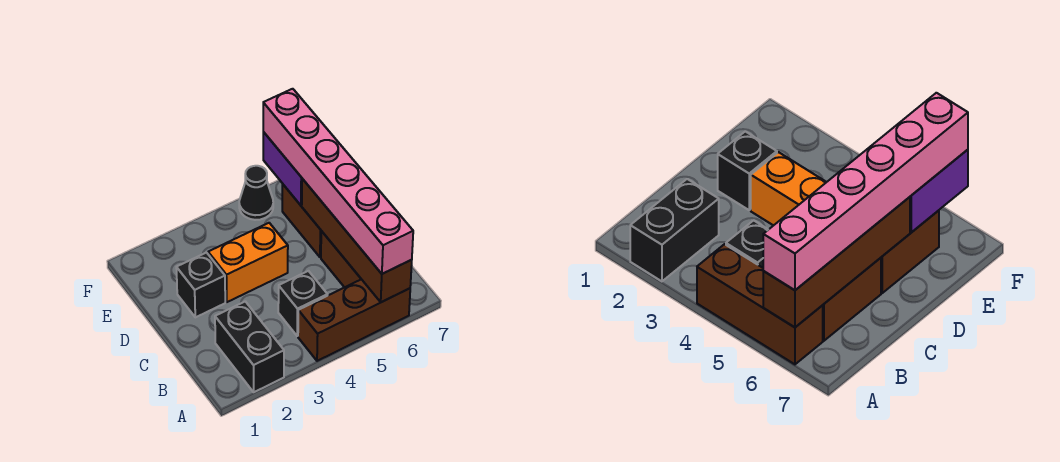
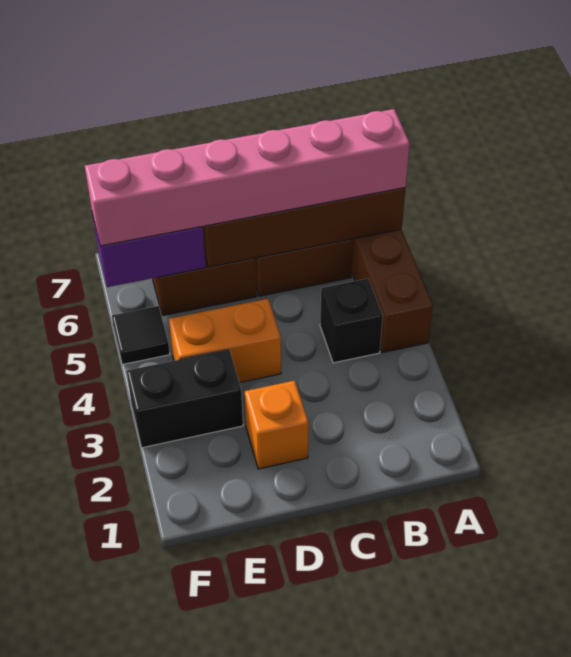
black 1x2 brick [215,302,284,392] -> black 1x2 brick moved to [127,349,243,448]
black 1x1 brick [176,253,225,317] -> orange 1x1 brick [245,381,309,469]
orange 1x2 brick [208,223,288,302] -> orange 1x2 brick turned to [169,299,281,383]
black 1x1 cone [239,166,273,220] -> black 1x1 tile [112,306,170,365]

